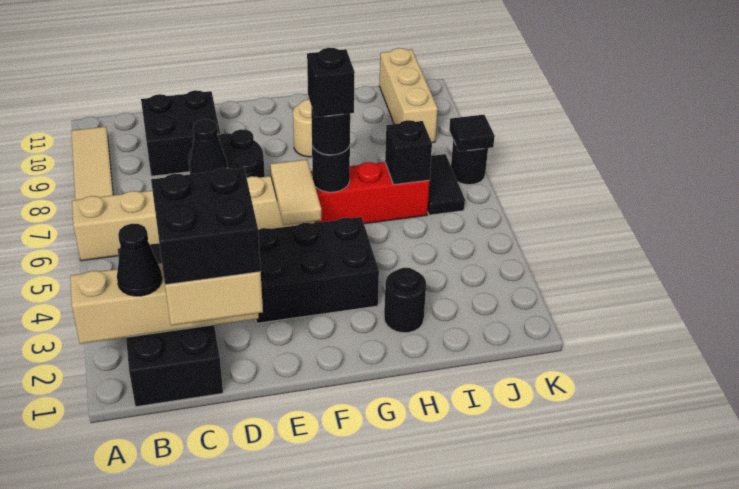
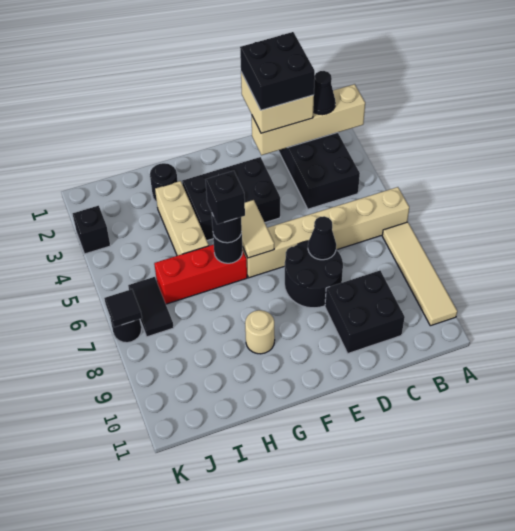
black 1x1 brick [385,120,432,185] -> black 1x1 brick moved to [73,206,110,254]
tan 1x3 brick [379,48,438,143] -> tan 1x3 brick moved to [155,181,209,256]

